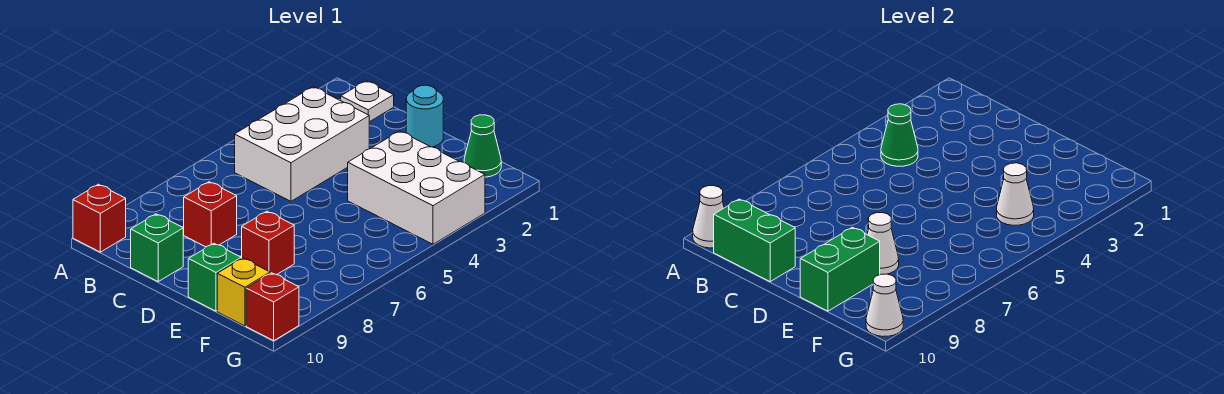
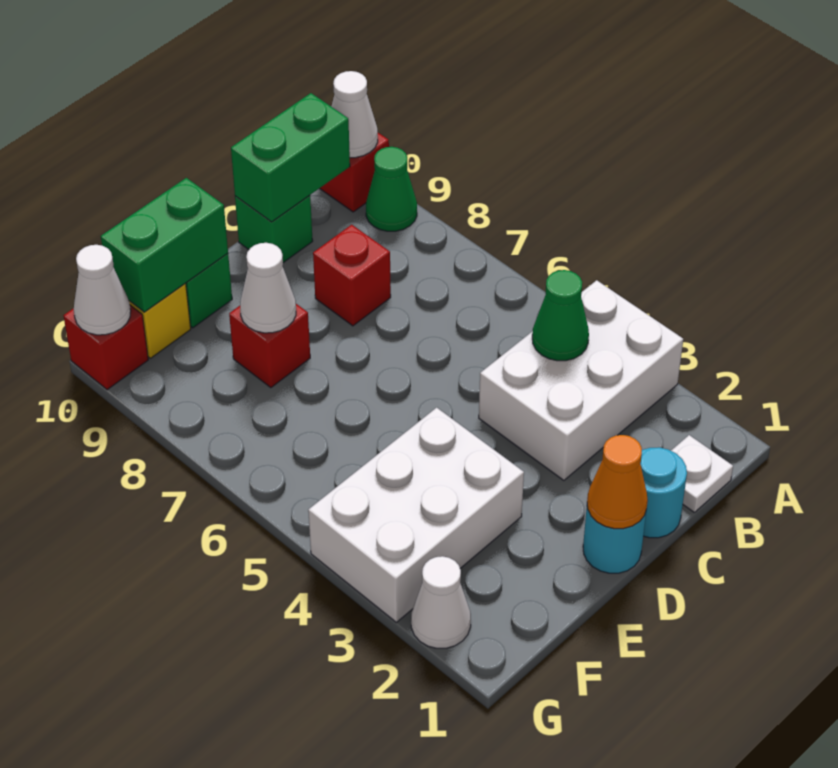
white 2x3 brick [235,87,369,201] -> white 2x3 brick turned to [479,280,683,480]
none -> cyan 1x1 round brick [640,448,687,538]
none -> orange 1x1 cone [587,435,648,529]
green 1x2 brick [800,227,880,311] -> green 1x2 brick turned to [101,178,228,312]
green 1x1 cone [464,115,501,177] -> green 1x1 cone moved to [366,147,417,231]
white 1x1 cone [997,163,1034,225] -> white 1x1 cone moved to [411,556,471,648]

